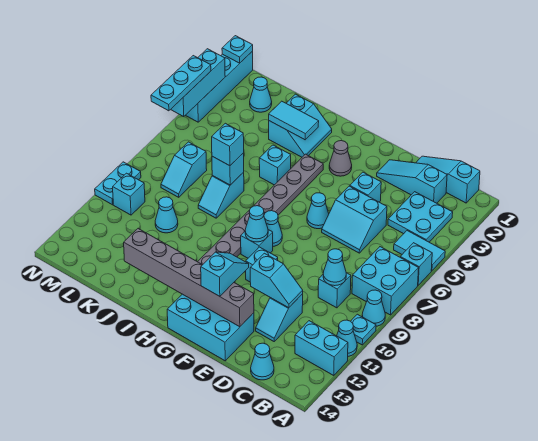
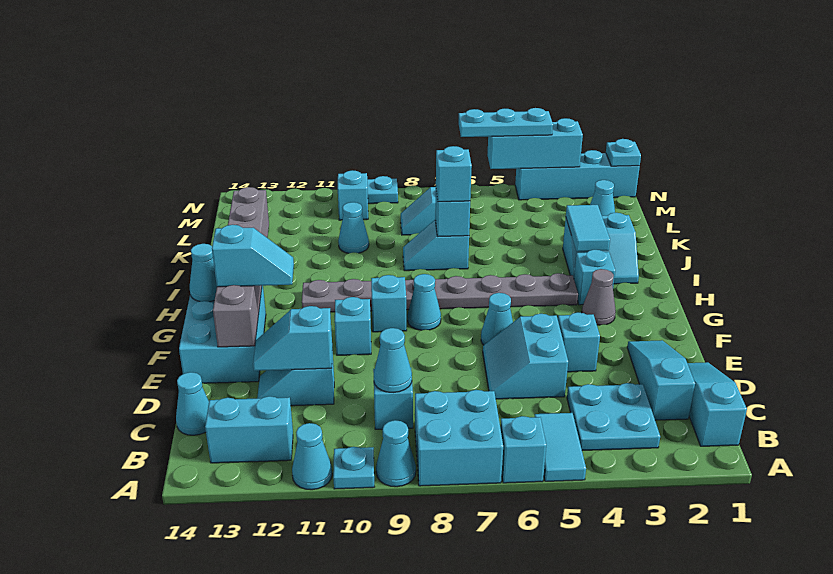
cyan 1x2 brick [295,321,348,375] -> cyan 1x2 brick turned to [205,396,293,463]
cyan 1x2 slope [250,253,303,308] -> cyan 1x2 slope turned to [253,306,332,371]
cyan 1x1 cone [245,206,268,242] -> cyan 1x1 cone moved to [190,244,217,302]
cyan 1x1 brick [259,145,291,185] -> cyan 1x1 brick moved to [574,250,615,305]

